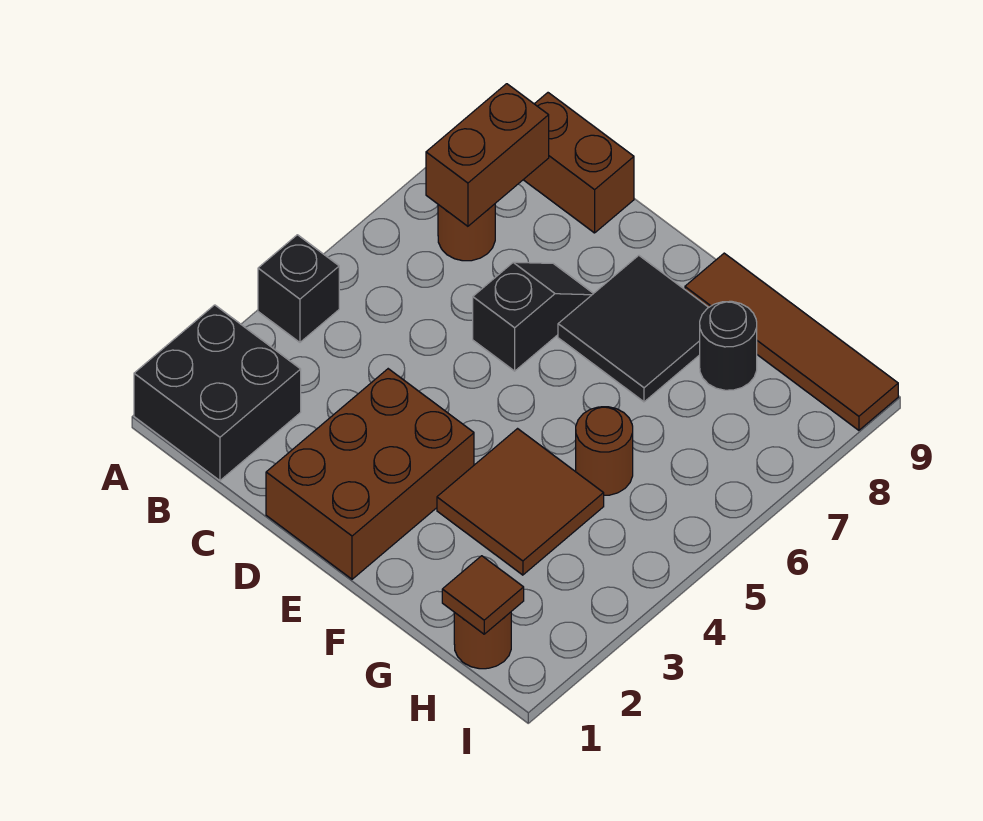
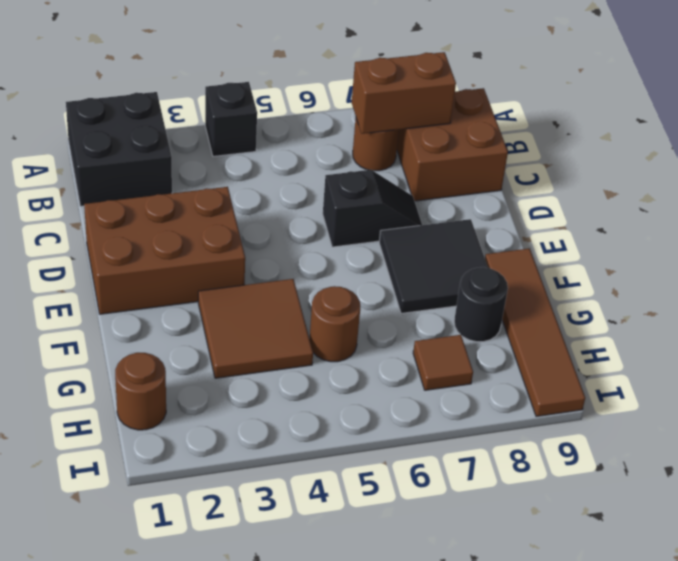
brown 1x2 brick [523,93,634,233] -> brown 2x2 brick [397,88,508,201]
brown 1x1 tile [442,556,524,634] -> brown 1x1 tile moved to [413,335,473,390]

